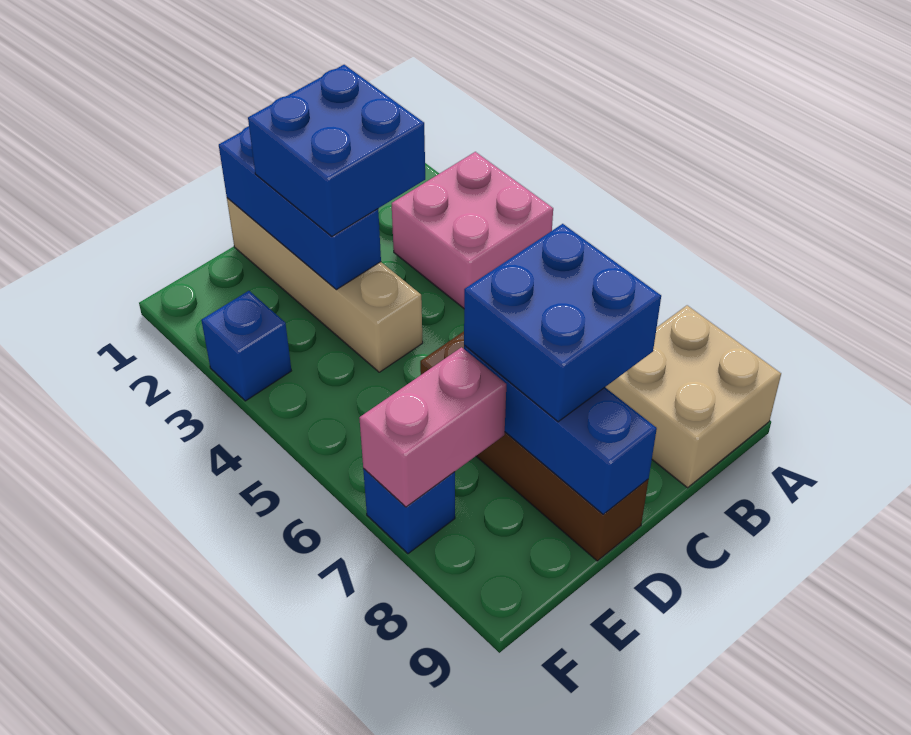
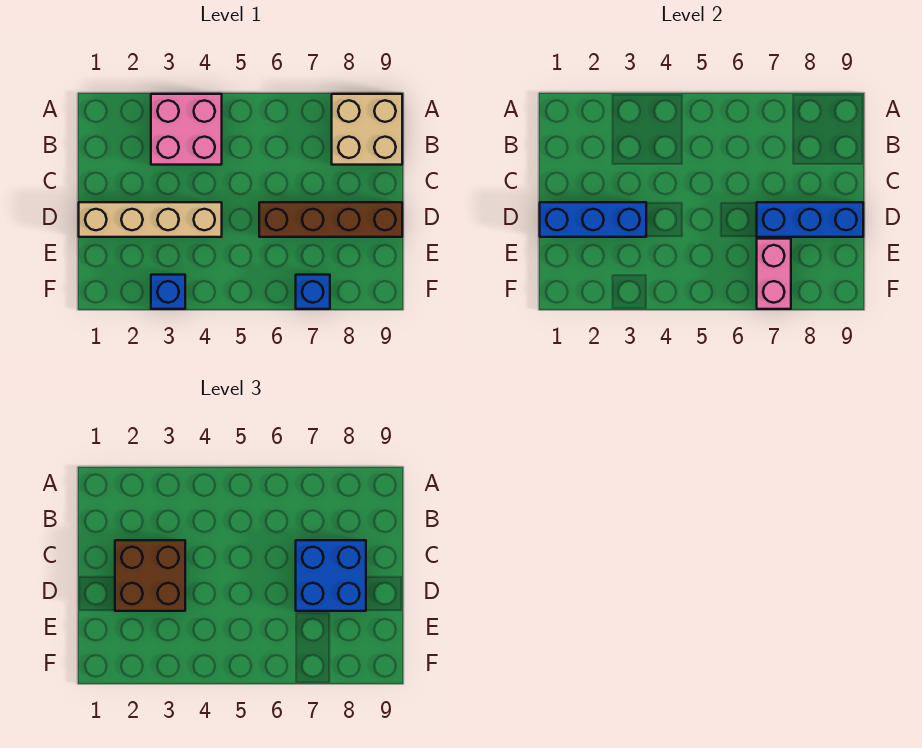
blue 2x2 brick [248,65,425,236] -> brown 2x2 brick [115,540,185,611]

